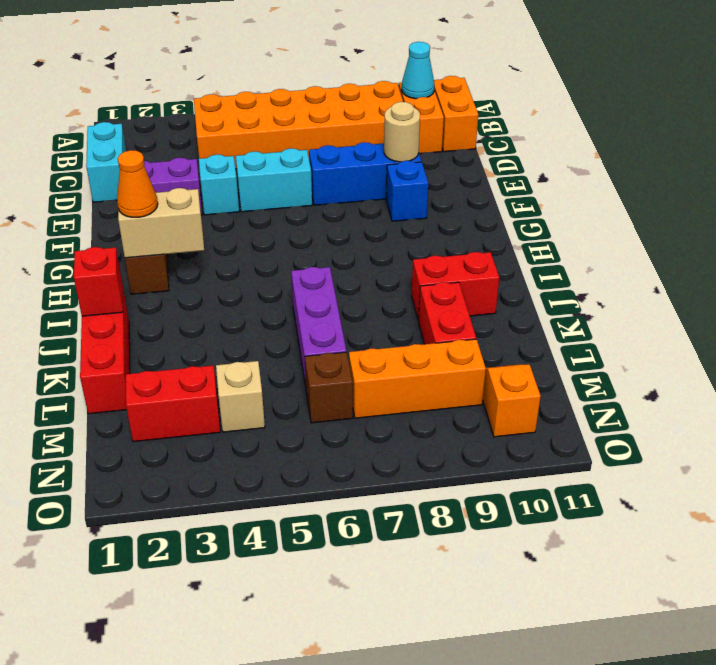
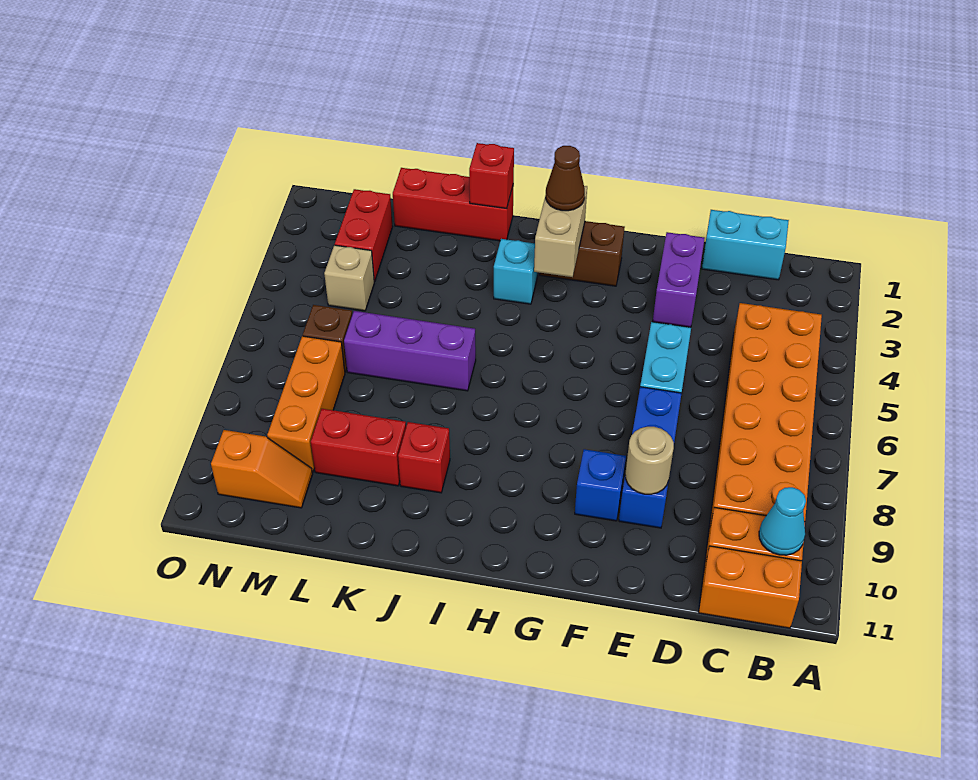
cyan 1x1 brick [199,155,239,215] -> cyan 1x1 brick moved to [494,239,538,304]
orange 1x1 cone [117,150,158,217] -> brown 1x1 cone [546,146,585,211]
red 1x2 brick [412,252,499,321] -> red 1x1 brick [398,422,450,493]

